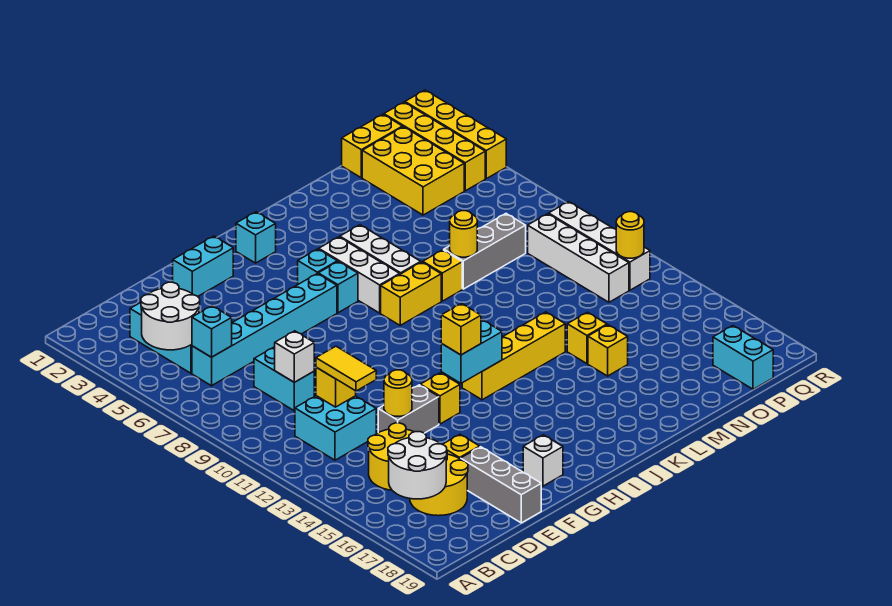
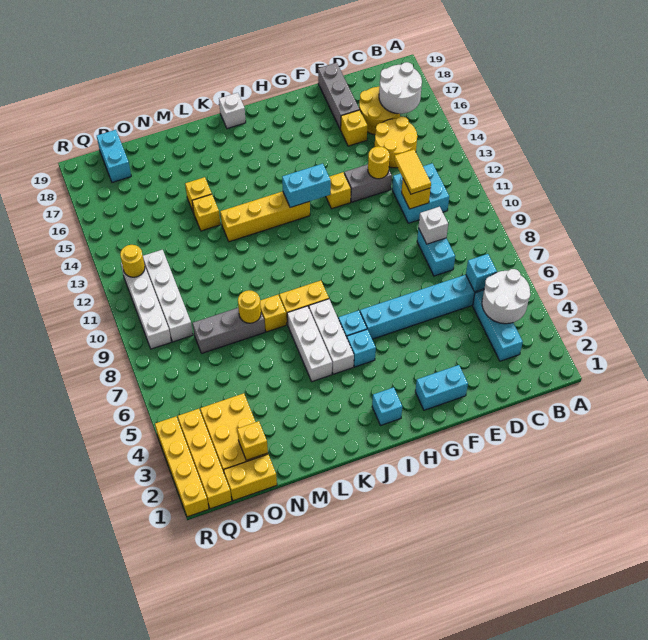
white 1x1 brick [523,435,563,486] -> white 1x1 brick moved to [219,93,246,129]
yellow 1x1 brick [441,304,481,355] -> yellow 1x1 brick moved to [237,421,268,460]

